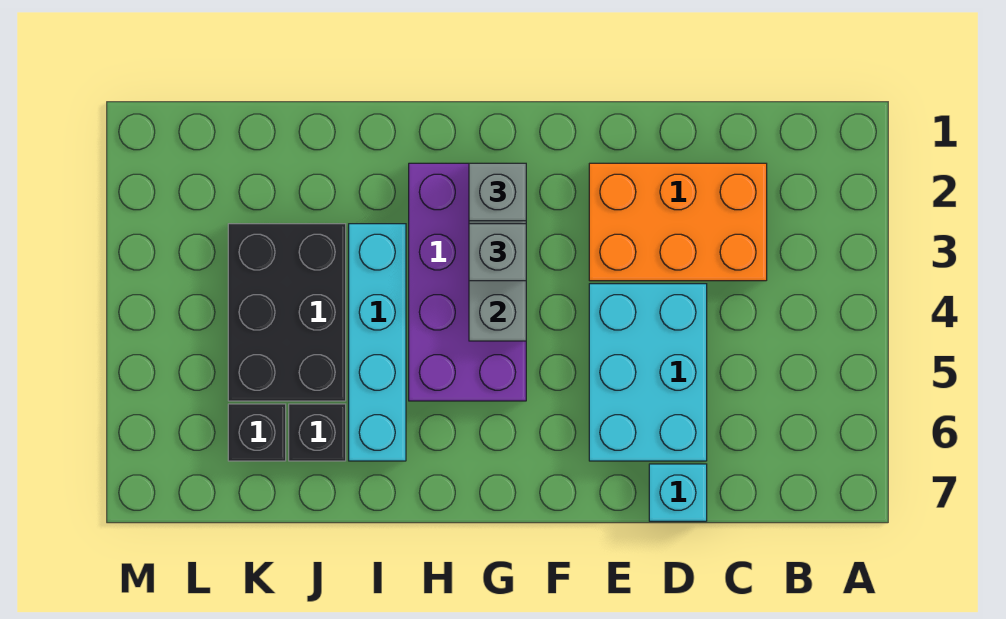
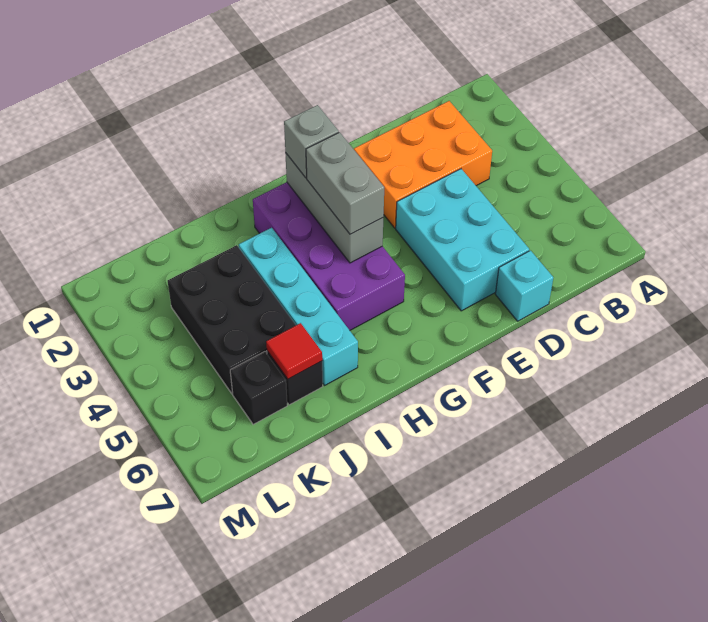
grey 1x1 brick [469,224,526,281] -> grey 1x2 brick [306,132,384,234]
none -> red 1x1 tile [266,323,322,379]

